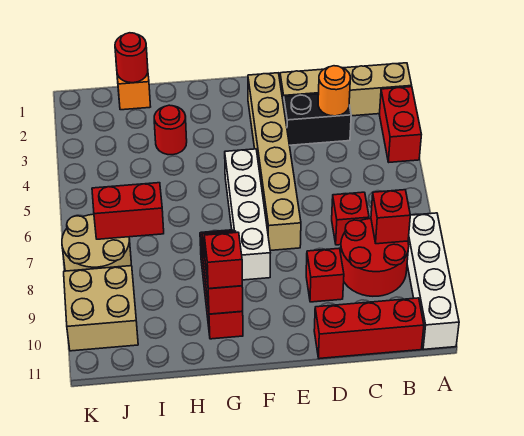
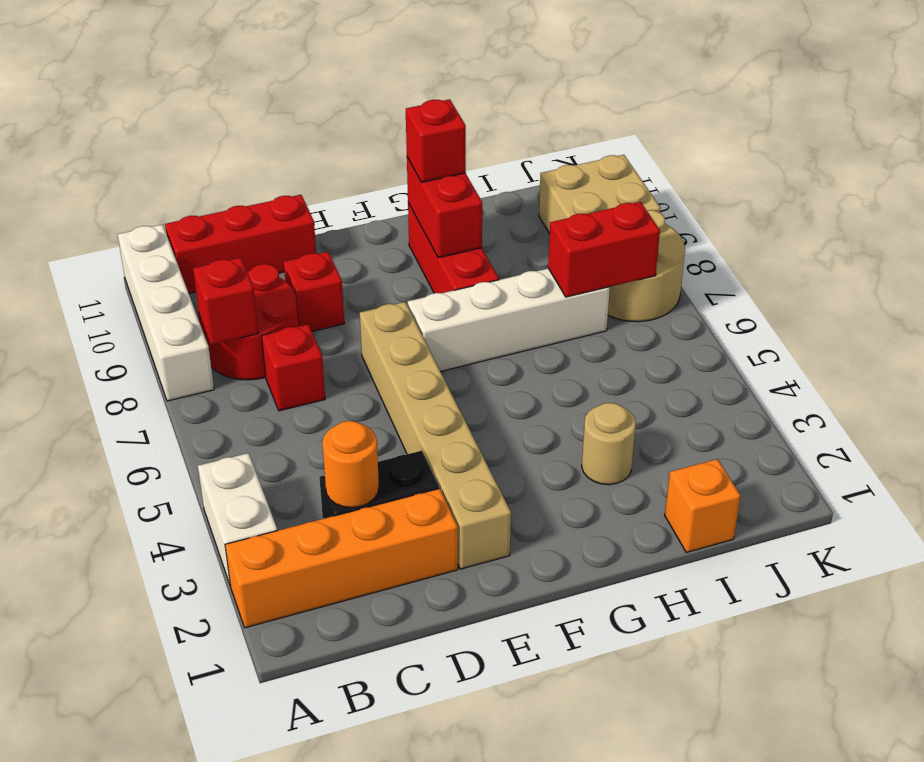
tan 1x4 brick [280,63,412,116] -> orange 1x4 brick [225,489,458,628]
red 1x2 brick [379,87,421,162] -> white 1x2 brick [198,453,277,586]
white 1x4 brick [225,149,270,280] -> white 1x4 brick turned to [408,268,610,371]
red 1x1 round brick [154,105,187,155] -> tan 1x1 round brick [582,403,636,485]
red 1x1 round brick [115,33,148,83] -> none

